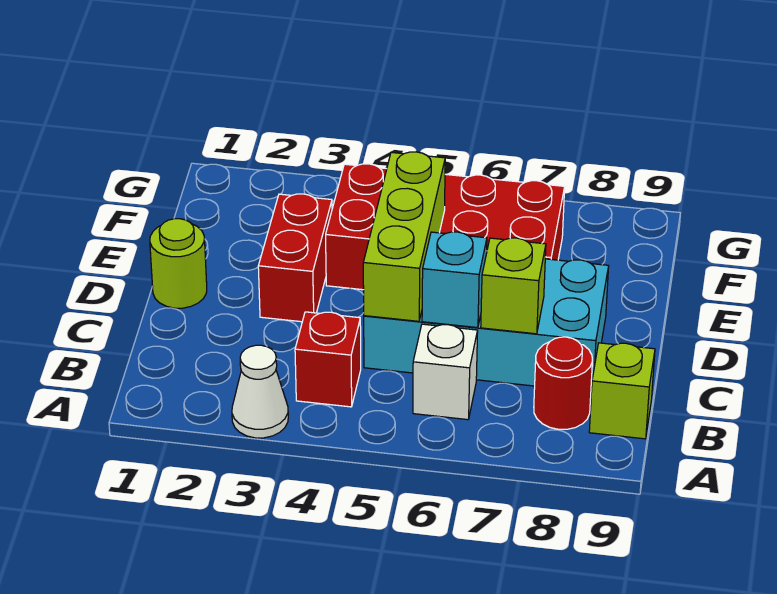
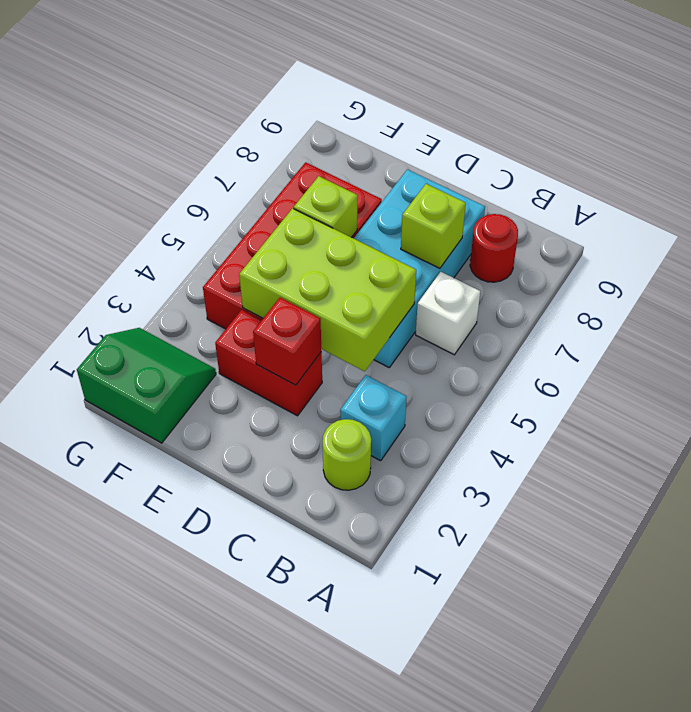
white 1x1 cone [232,345,288,438] -> none
red 1x1 brick [295,312,361,407] -> red 1x1 brick moved to [253,298,321,385]
lime 1x1 brick [589,343,655,439] -> lime 1x1 brick moved to [294,176,358,237]
lime 1x3 brick [363,152,445,321] -> lime 2x3 brick [239,208,416,371]
cyan 1x1 brick [422,232,487,328] -> cyan 1x1 brick moved to [340,375,407,461]
lime 1x1 round brick [150,219,207,308] -> lime 1x1 round brick moved to [323,419,371,490]
none -> green 2x2 slope [77,328,216,443]

